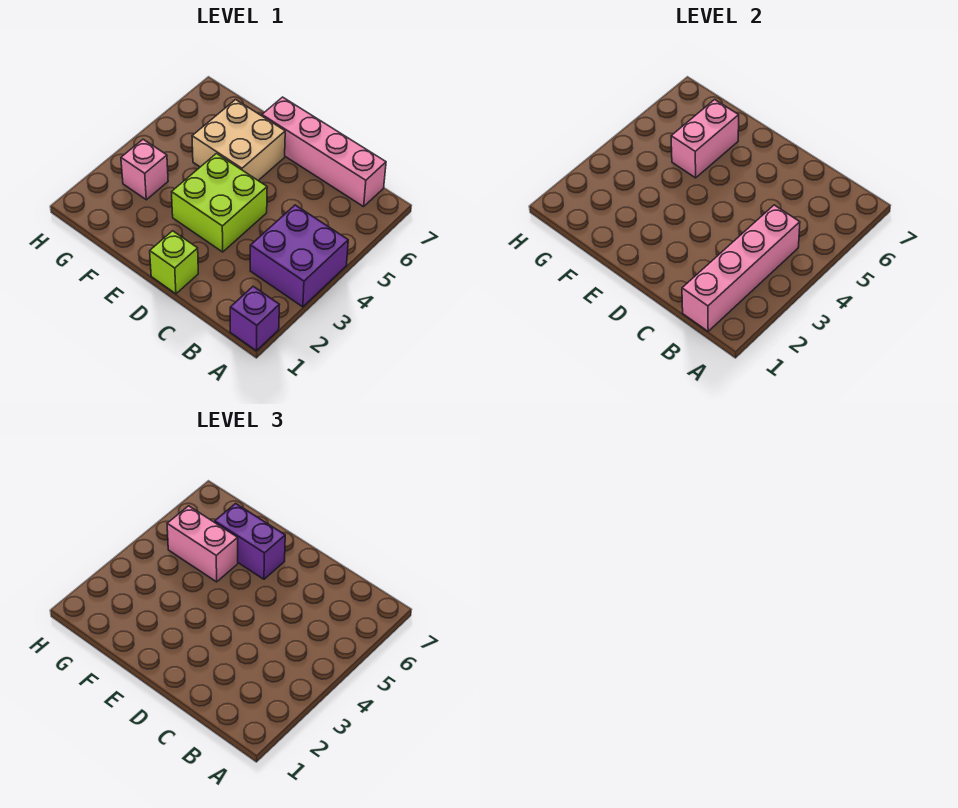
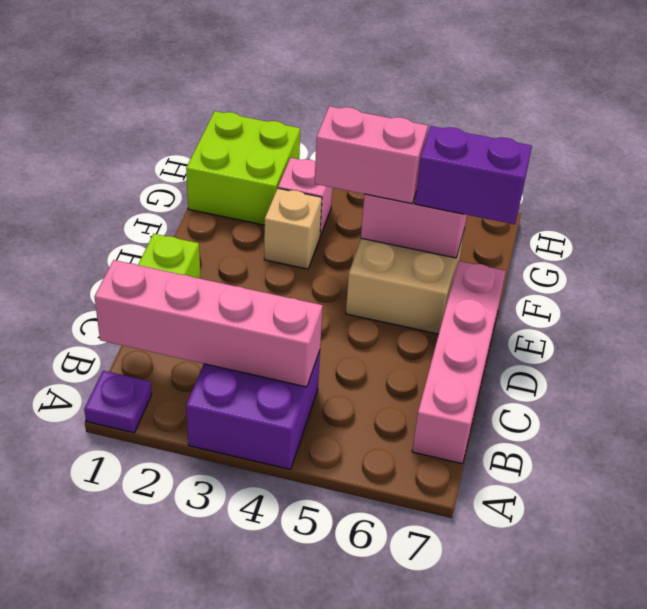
purple 1x1 brick [230,286,279,351] -> purple 1x1 plate [84,371,152,433]
lime 2x2 brick [172,154,267,252] -> lime 2x2 brick moved to [186,111,300,225]
purple 1x2 brick [215,504,285,579] -> purple 1x2 brick turned to [415,126,532,224]
none -> tan 1x1 brick [264,188,322,269]
pink 1x2 brick [167,506,238,582] -> pink 1x2 brick turned to [314,106,428,204]

